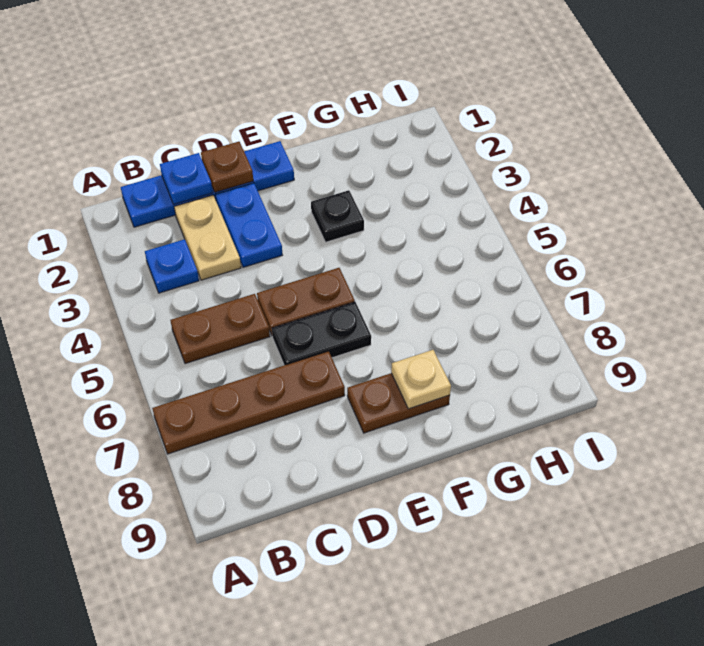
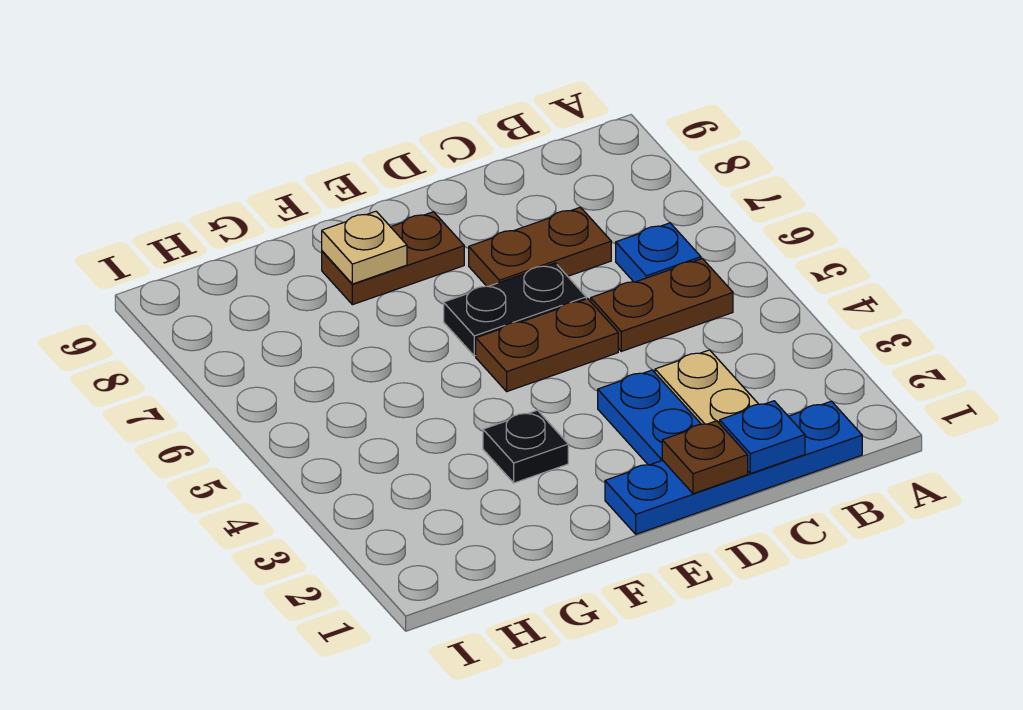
brown 1x4 plate [152,351,345,454] -> brown 1x2 plate [469,207,611,287]
blue 1x1 plate [145,239,199,293] -> blue 1x1 plate moved to [616,223,701,282]

